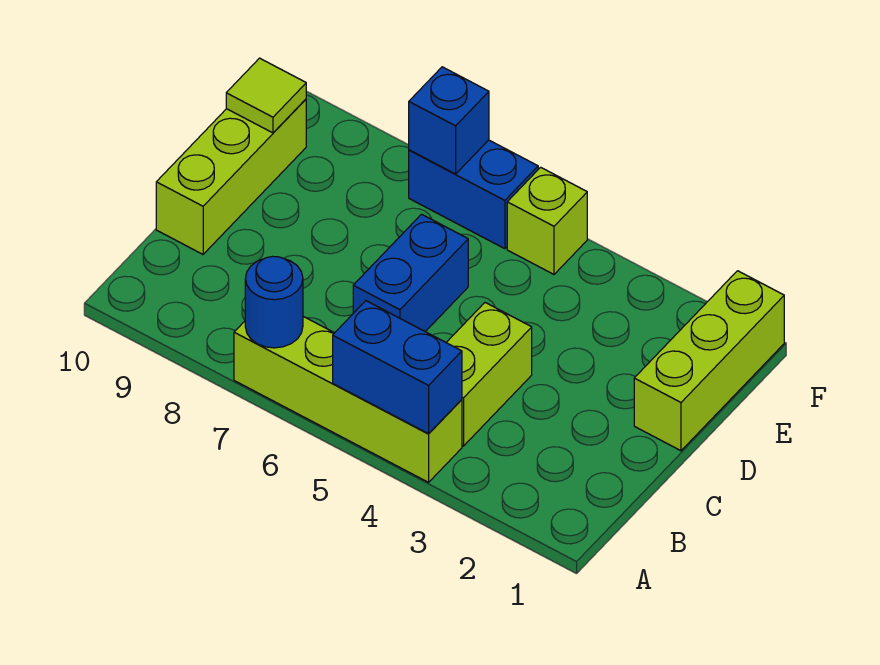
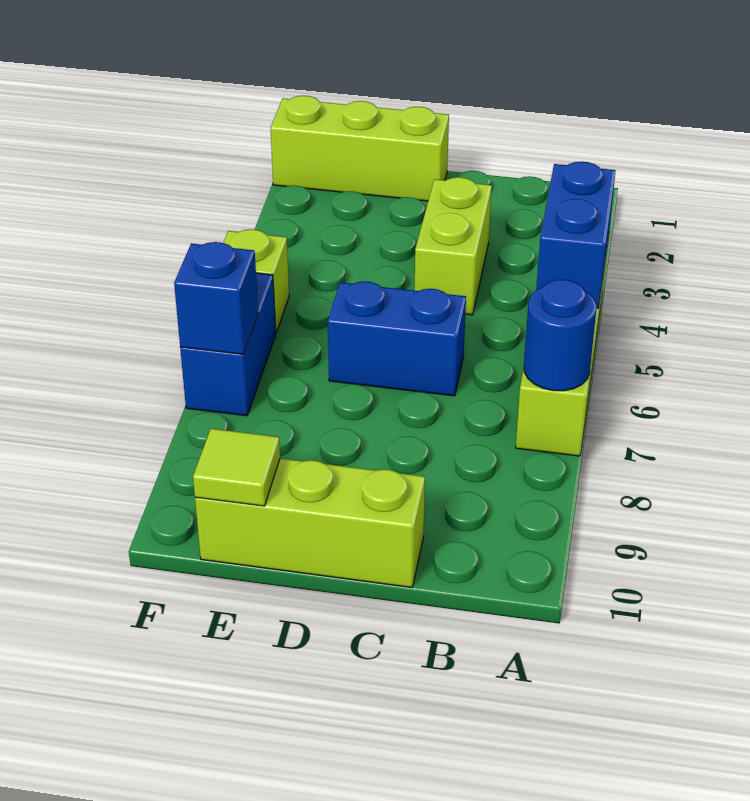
lime 1x2 brick [446,303,532,446] -> lime 1x2 brick turned to [415,177,492,315]

